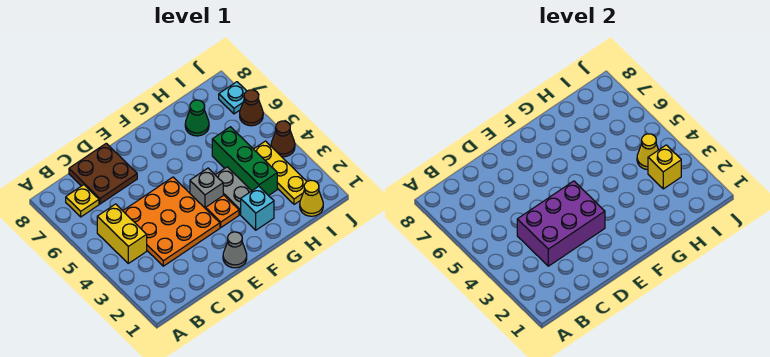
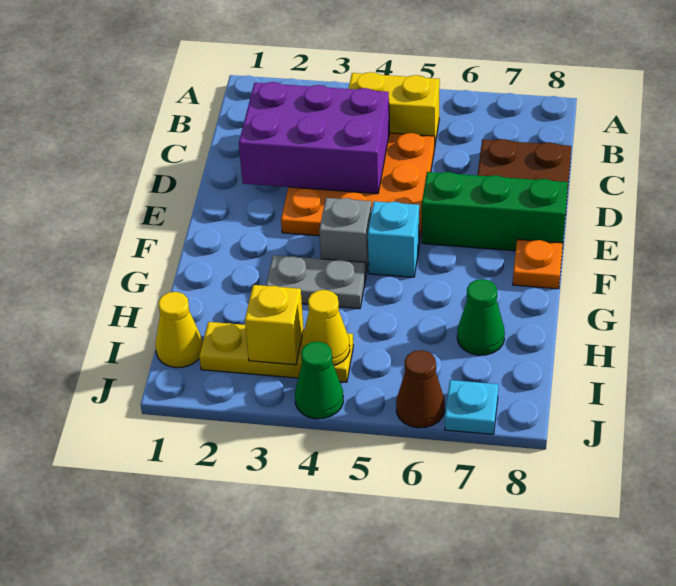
yellow 1x1 plate [66,185,99,217] -> none
purple 2x3 brick [517,181,605,266] -> purple 2x3 brick turned to [239,82,389,194]
grey 1x1 cone [223,232,247,268] -> none
orange 1x1 plate [206,195,239,227] -> orange 1x1 plate moved to [513,240,563,289]
cyan 1x1 brick [241,186,274,230] -> cyan 1x1 brick moved to [368,201,419,277]
green 1x3 brick [212,127,277,196] -> green 1x3 brick moved to [422,172,568,251]
brown 1x1 cone [271,121,295,157] -> green 1x1 cone [295,342,343,419]

